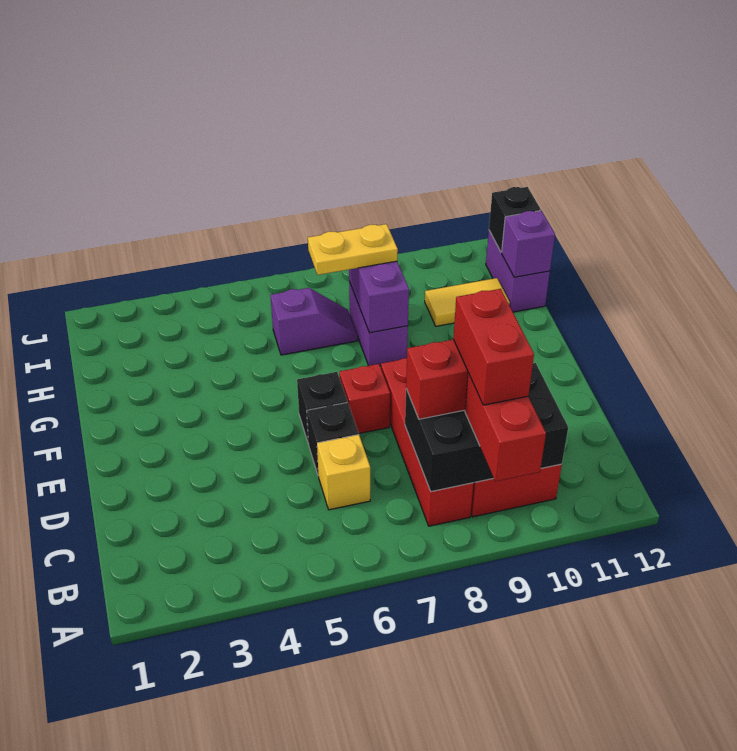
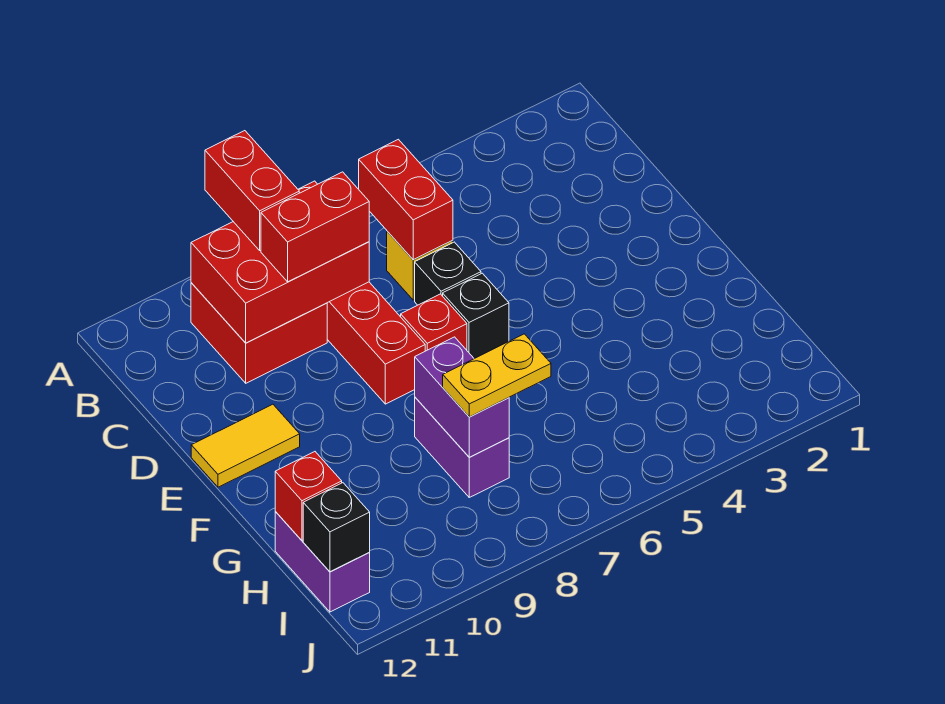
black 2x3 brick [405,363,568,492] -> red 2x3 brick [191,181,369,343]
red 1x2 brick [453,289,534,405] -> red 1x2 brick moved to [359,139,453,260]
purple 1x2 slope [270,288,357,355] -> none
yellow 1x2 tile [425,278,510,326] -> yellow 1x2 tile moved to [191,404,300,487]
purple 1x1 brick [502,211,555,277] -> red 1x1 brick [275,452,342,540]

